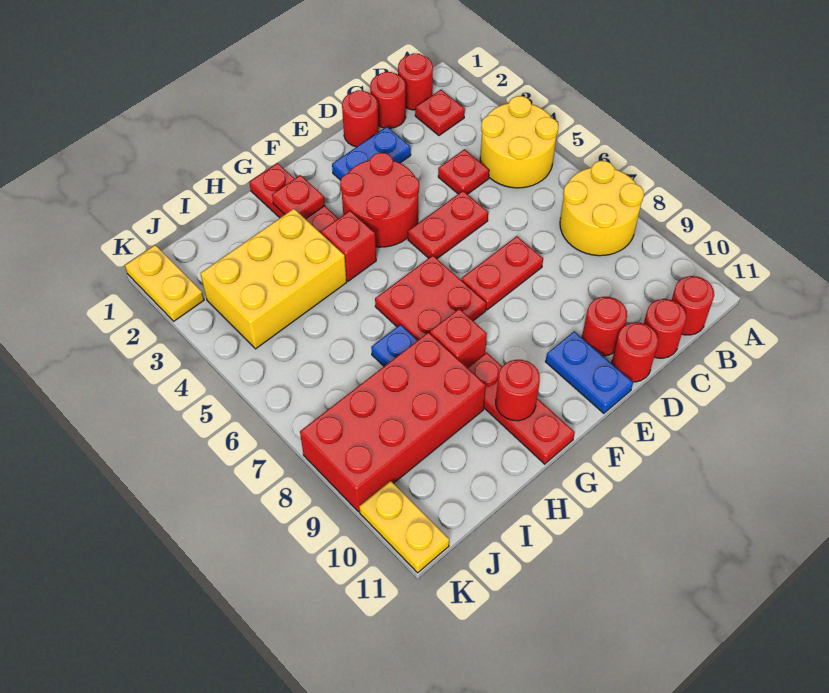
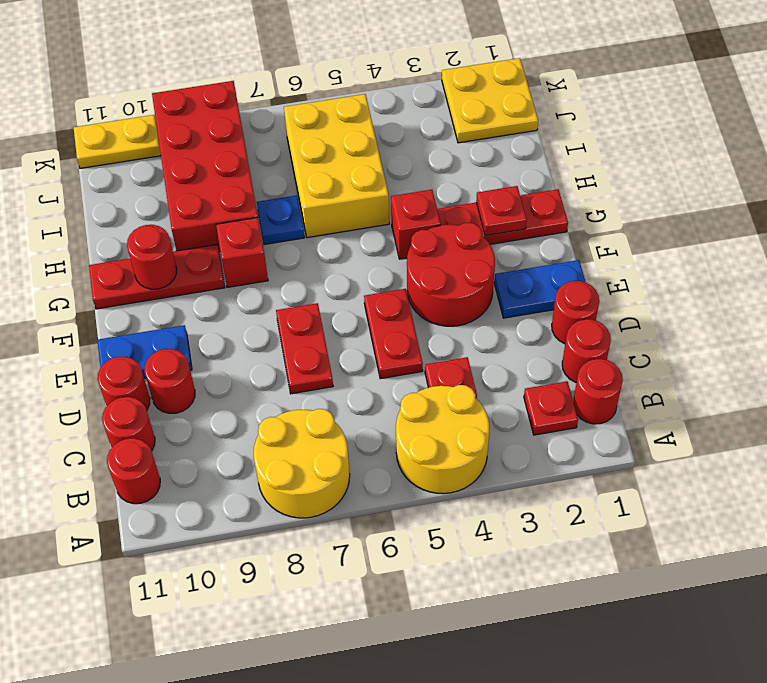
blue 1x2 plate [332,127,411,180] -> blue 1x2 plate turned to [494,260,586,318]
red 2x2 plate [375,256,486,340] -> none
yellow 2x3 brick [201,209,347,349] -> yellow 2x3 brick moved to [284,94,389,238]
yellow 1x2 plate [125,245,204,321] -> yellow 2x2 plate [442,58,538,143]

